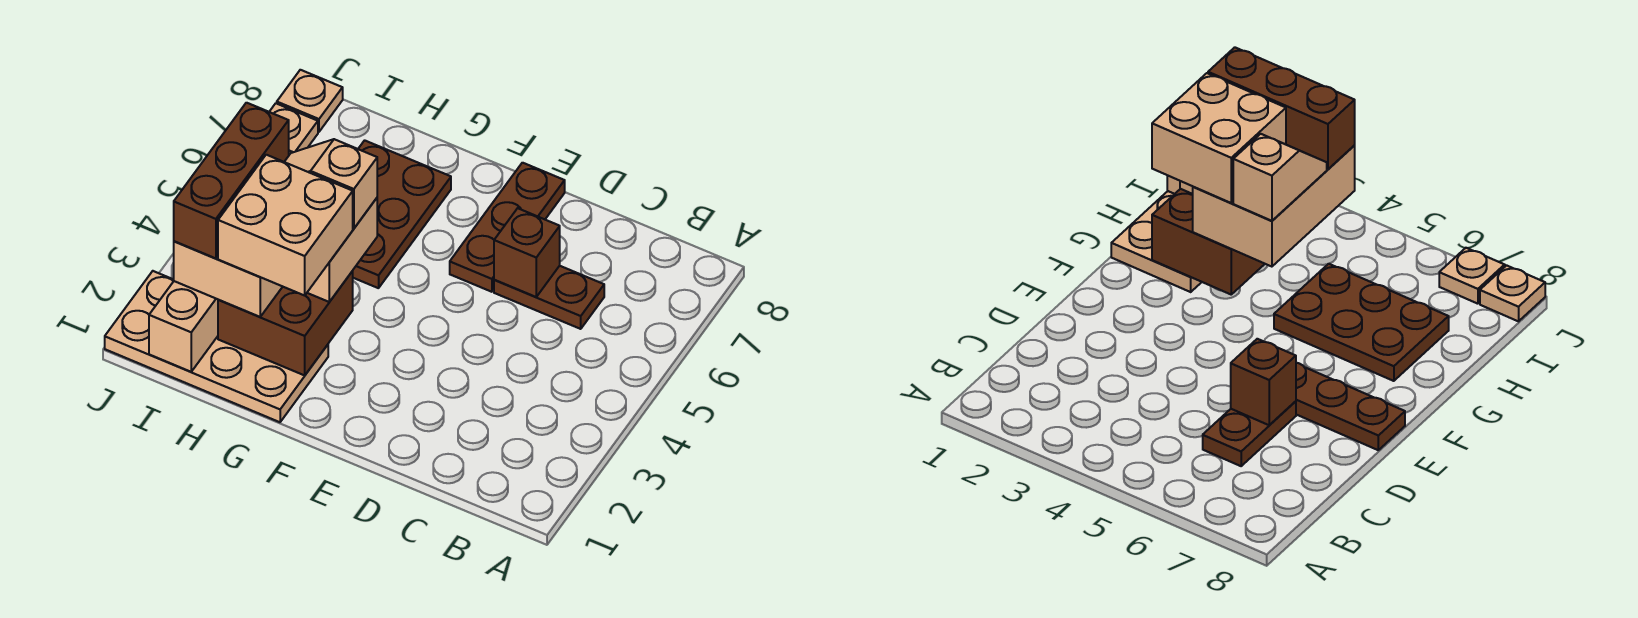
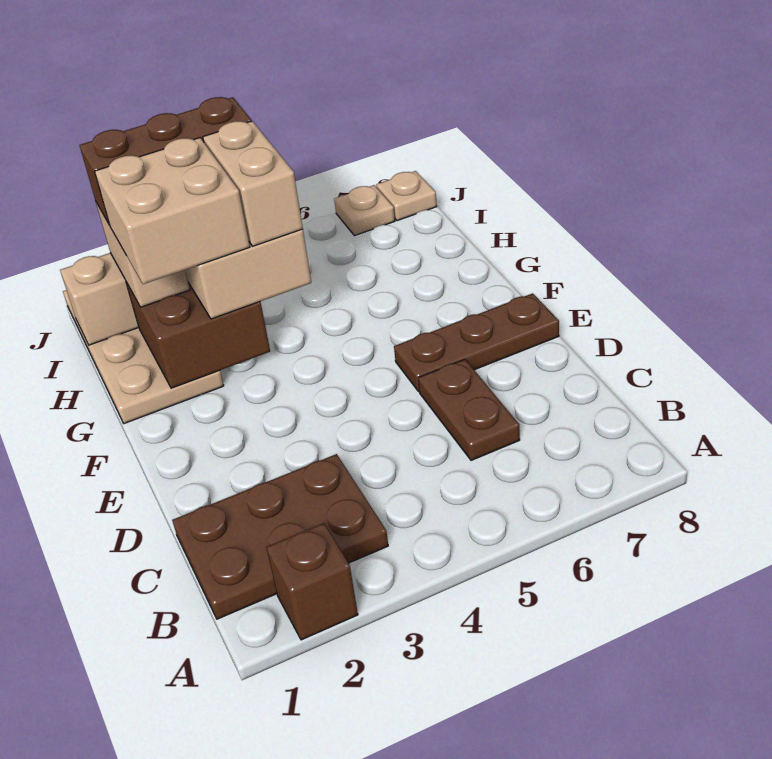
brown 1x1 brick [494,208,560,297] -> brown 1x1 brick moved to [266,523,358,640]
tan 1x2 slope [285,139,377,228] -> tan 1x2 brick [203,121,303,246]
brown 2x3 plate [353,140,451,288] -> brown 2x3 plate moved to [172,454,388,619]

